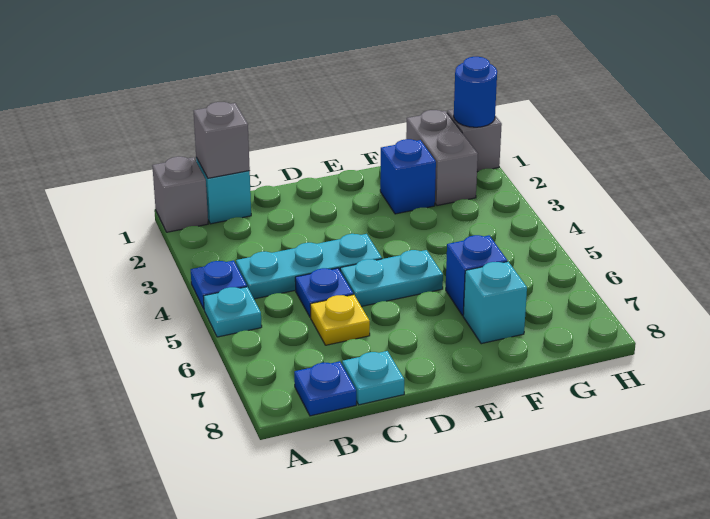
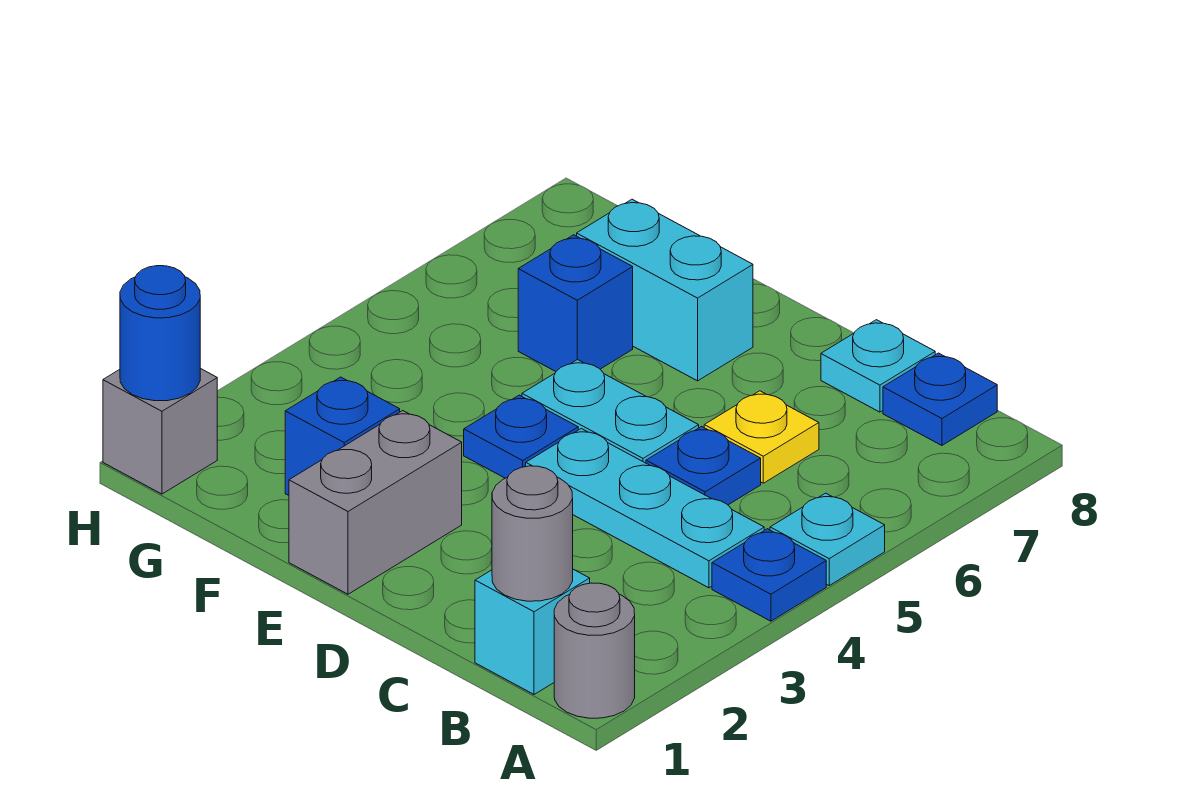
grey 1x1 brick [152,157,208,232] -> grey 1x1 round brick [554,583,635,718]
grey 1x1 brick [194,102,250,178] -> grey 1x1 round brick [492,466,573,601]
none -> blue 1x1 plate [464,395,578,478]
cyan 1x1 brick [463,262,527,344] -> cyan 1x2 brick [577,199,753,381]
grey 1x2 brick [406,110,478,206] -> grey 1x2 brick moved to [289,411,462,594]

